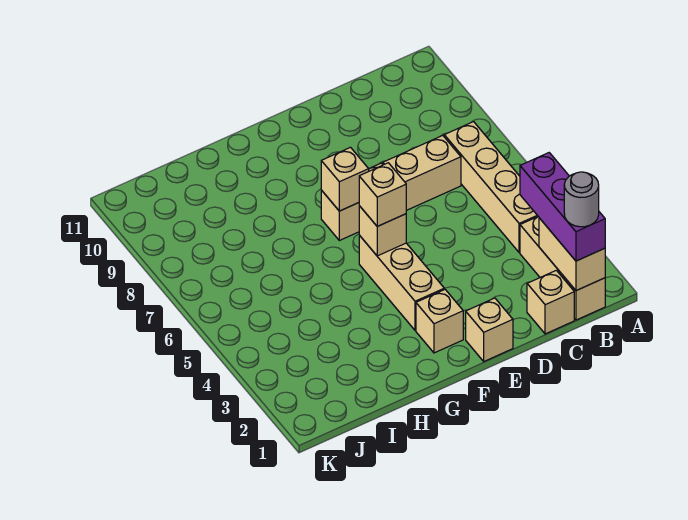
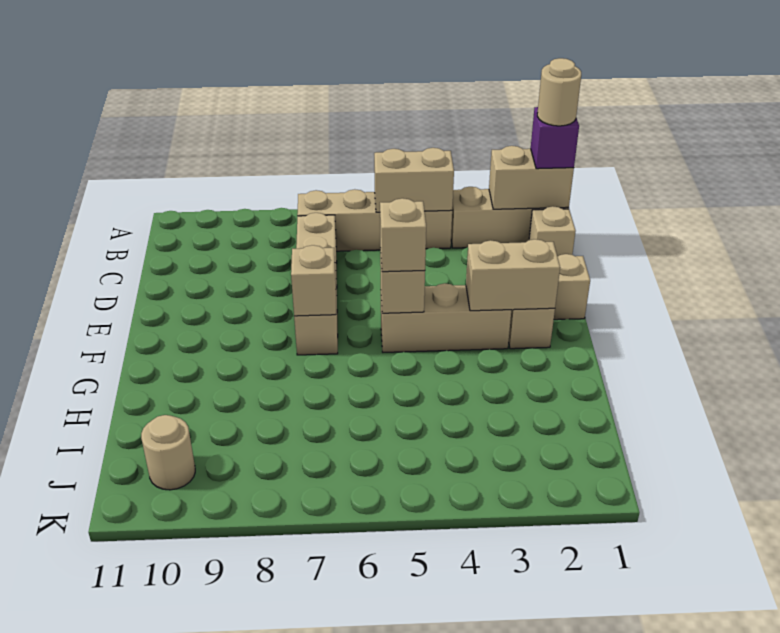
purple 1x3 brick [520,153,605,261] -> purple 1x1 brick [531,107,579,169]
grey 1x1 round brick [564,172,599,227] -> tan 1x1 round brick [537,58,581,126]
none -> tan 1x2 brick [374,148,454,212]
none -> tan 1x2 brick [466,239,560,311]
none -> tan 1x1 round brick [141,415,195,490]

